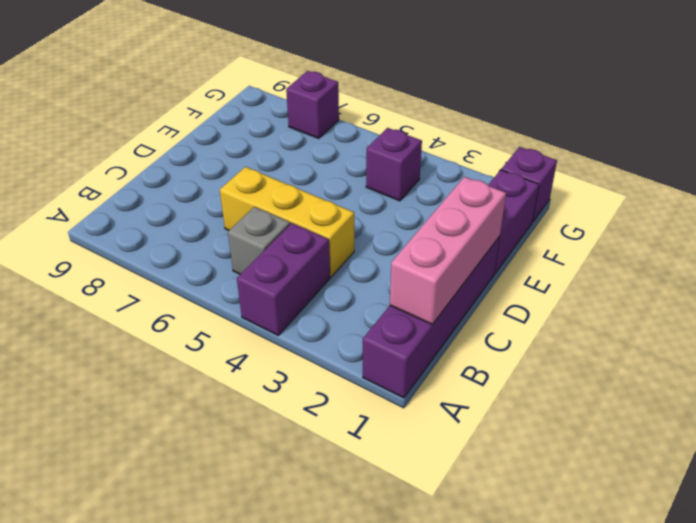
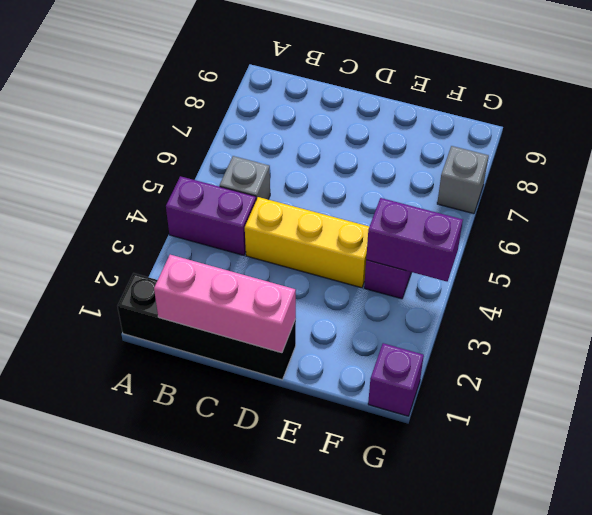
purple 1x4 brick [363,236,500,398] -> black 1x4 brick [118,273,296,380]
yellow 1x3 brick [220,167,354,277] -> yellow 1x3 brick turned to [245,197,369,288]
purple 1x2 brick [488,170,539,274] -> purple 1x2 brick moved to [366,198,463,281]
purple 1x1 brick [286,71,339,138] -> grey 1x1 brick [437,146,489,214]

